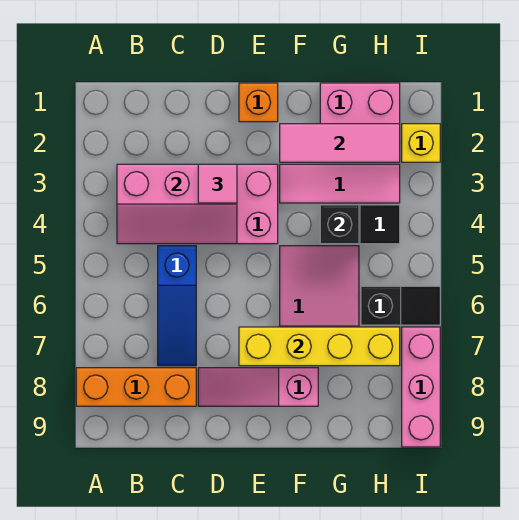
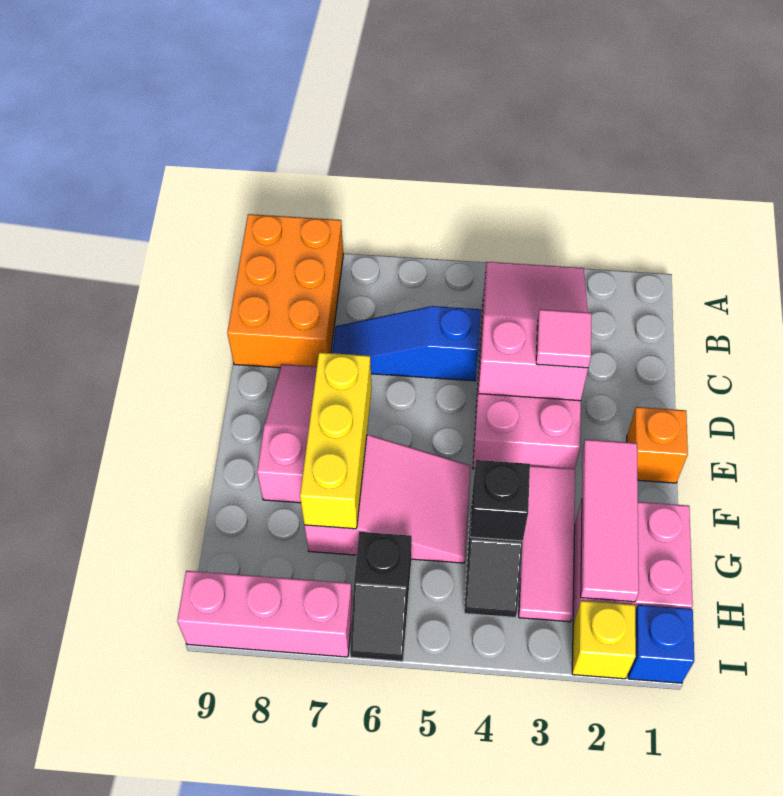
orange 1x3 brick [76,368,196,406] -> orange 2x3 brick [227,214,343,368]
pink 2x3 slope [117,164,237,244] -> pink 2x3 slope turned to [478,262,588,401]
yellow 1x4 brick [239,327,400,366] -> yellow 1x3 brick [300,352,372,529]
none -> blue 1x1 brick [628,605,694,683]

